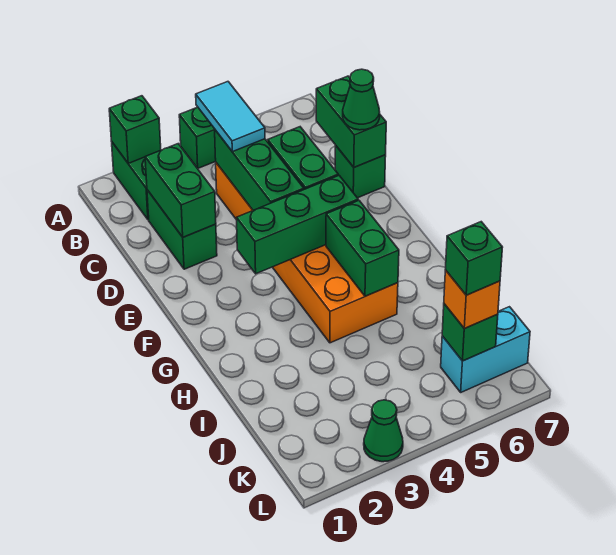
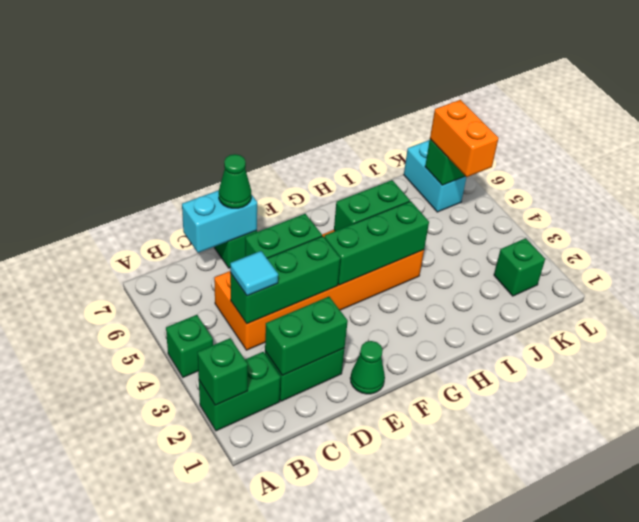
cyan 1x2 tile [196,82,265,152] -> cyan 1x1 tile [230,251,278,296]
green 1x2 brick [316,76,386,167] -> cyan 1x2 brick [182,190,257,253]
green 1x3 brick [237,175,358,274] -> green 1x3 brick turned to [324,201,429,285]
orange 1x1 brick [444,270,500,329] -> orange 1x2 brick [430,100,499,177]
green 1x1 brick [445,222,503,295] -> green 1x1 brick moved to [494,238,545,296]
green 1x1 cone [364,400,403,462] -> green 1x1 cone moved to [350,341,385,394]

